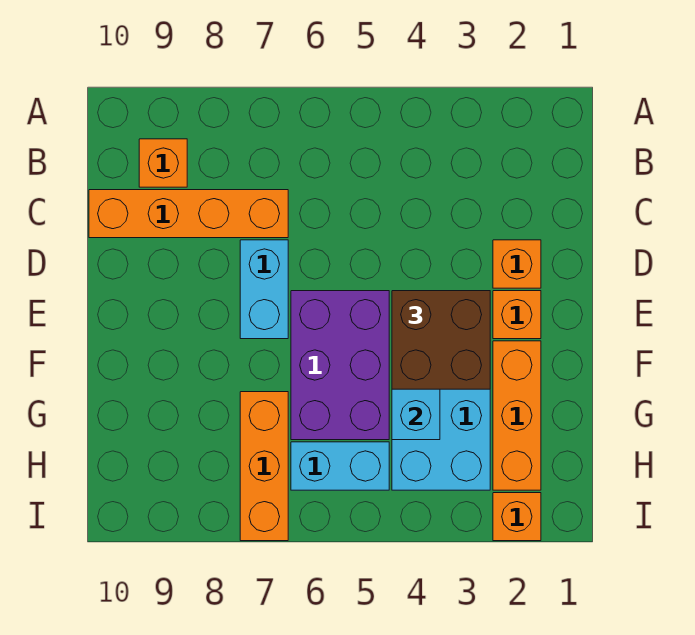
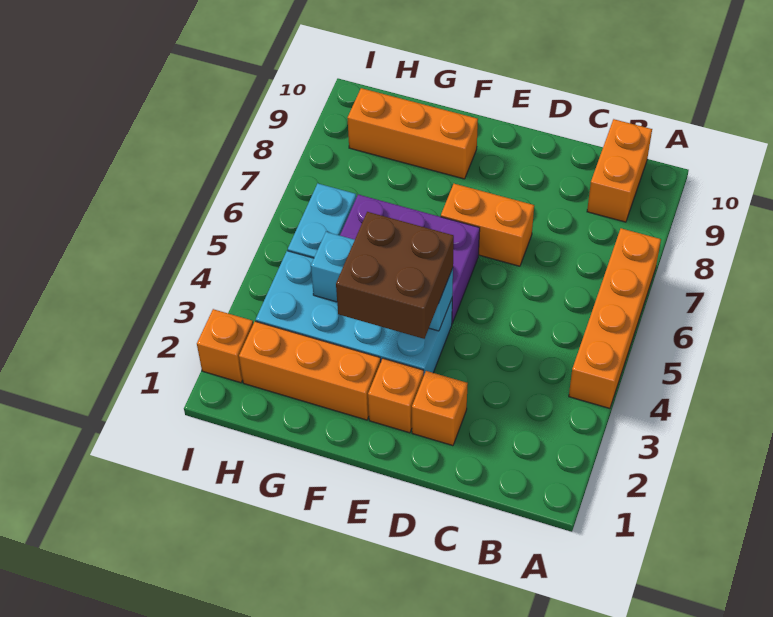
orange 1x1 brick [139,139,187,187] -> orange 1x2 brick [587,119,652,222]
orange 1x4 brick [89,190,288,238] -> orange 1x4 brick moved to [569,228,661,408]
cyan 1x2 brick [240,240,288,339] -> orange 1x2 brick [441,184,534,266]
orange 1x3 brick [240,392,288,541] -> orange 1x3 brick moved to [347,88,478,179]

